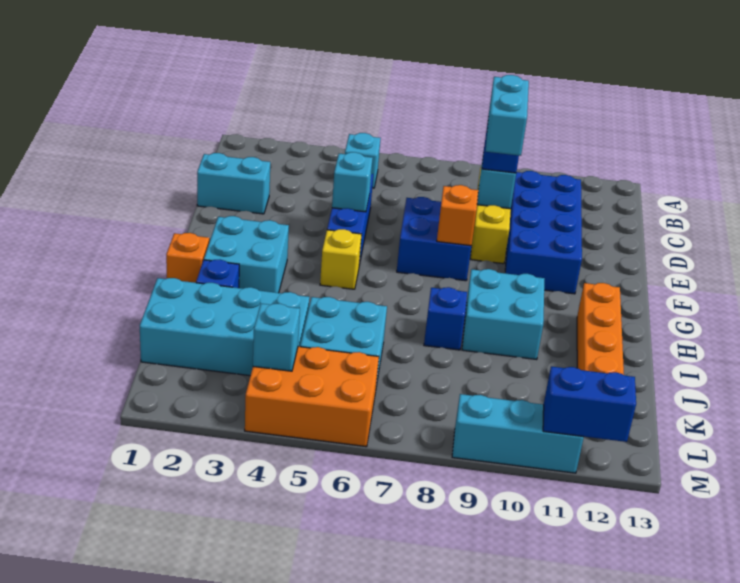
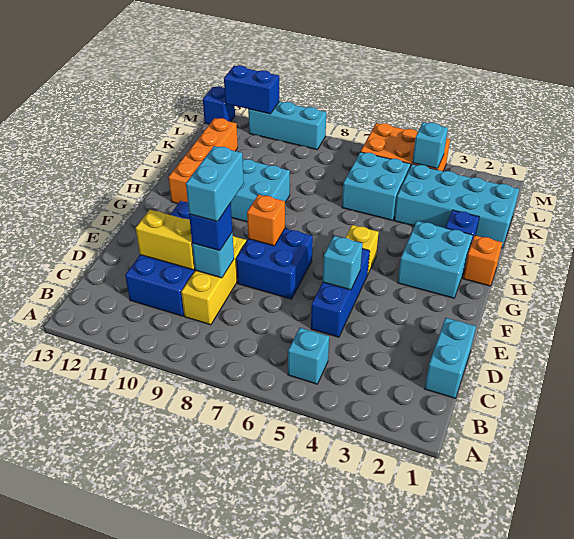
cyan 1x2 brick [197,153,270,214] -> cyan 1x2 brick turned to [425,318,476,398]
none -> yellow 1x2 brick [136,210,195,270]
blue 1x1 brick [424,287,467,350] -> blue 1x1 brick moved to [203,87,235,124]

